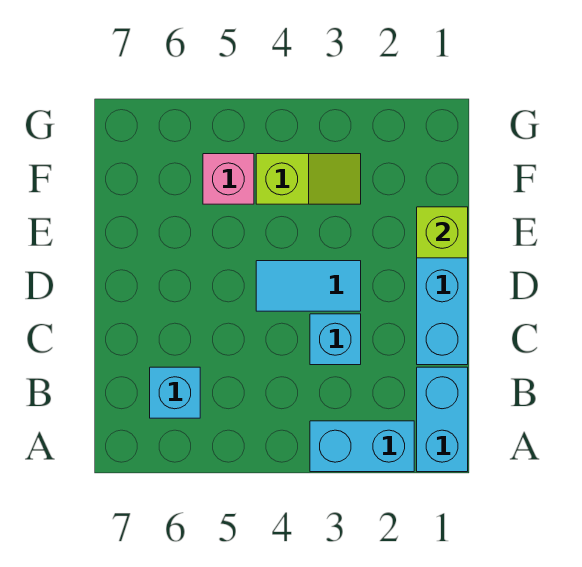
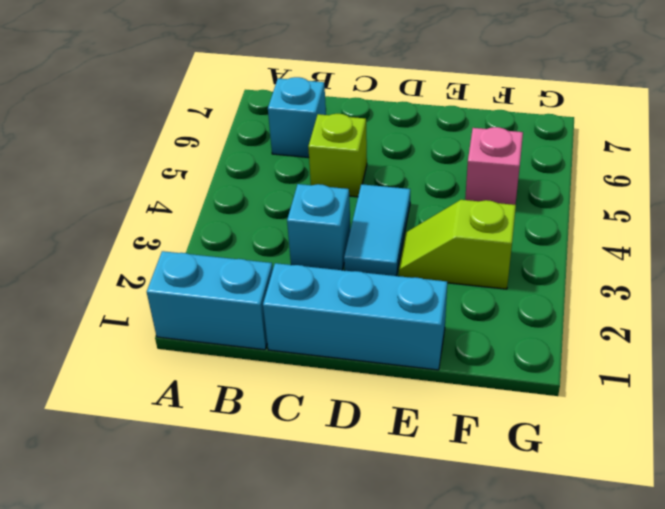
cyan 1x2 brick [310,421,414,472] -> none
lime 1x1 brick [417,207,468,258] -> lime 1x1 brick moved to [308,114,367,197]
lime 1x2 slope [256,154,361,204] -> lime 1x2 slope turned to [399,200,516,289]

